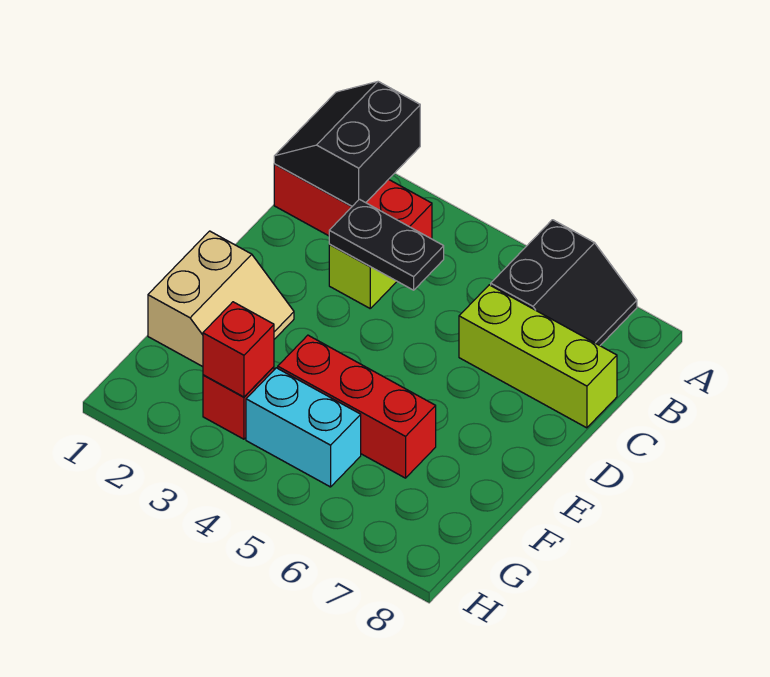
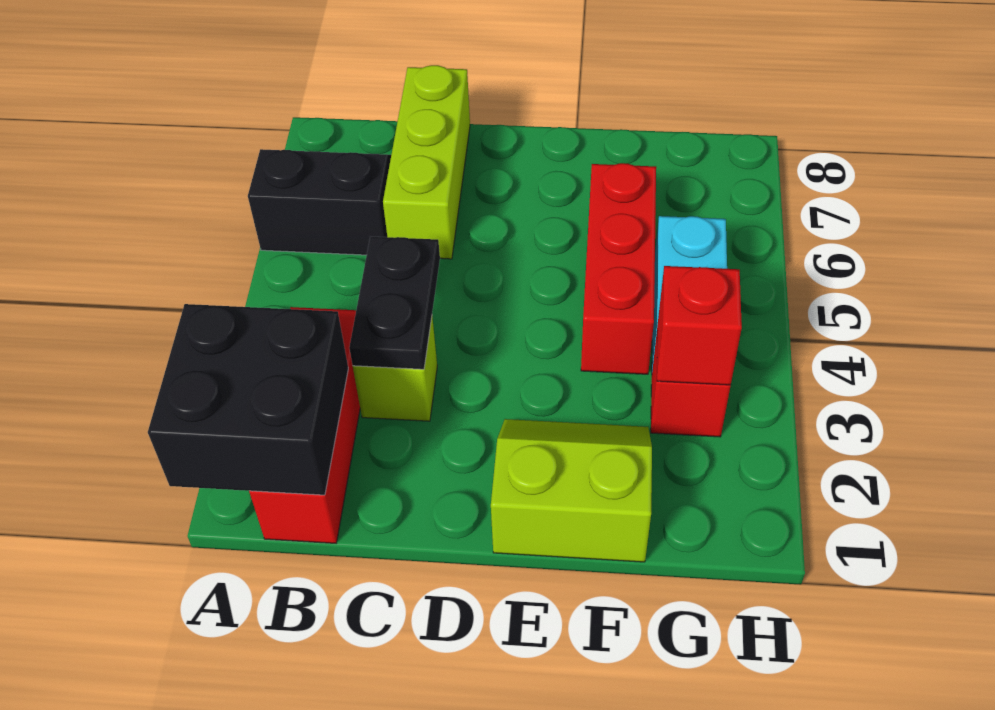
black 2x2 slope [274,82,420,206] -> black 2x2 brick [148,304,348,495]
tan 2x2 slope [148,231,294,367] -> lime 2x2 slope [491,419,652,562]

